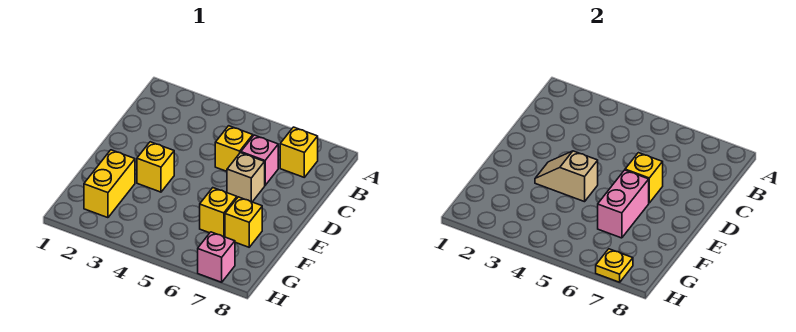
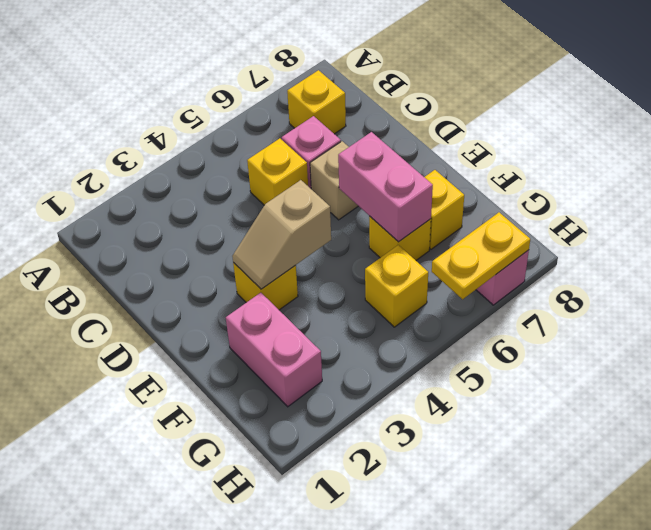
yellow 1x1 brick [625,153,663,203] -> yellow 1x1 brick moved to [365,245,428,327]
yellow 1x2 brick [84,150,135,218] -> pink 1x2 brick [226,293,322,407]
yellow 1x1 plate [596,249,633,282] -> yellow 1x2 plate [432,212,530,299]

